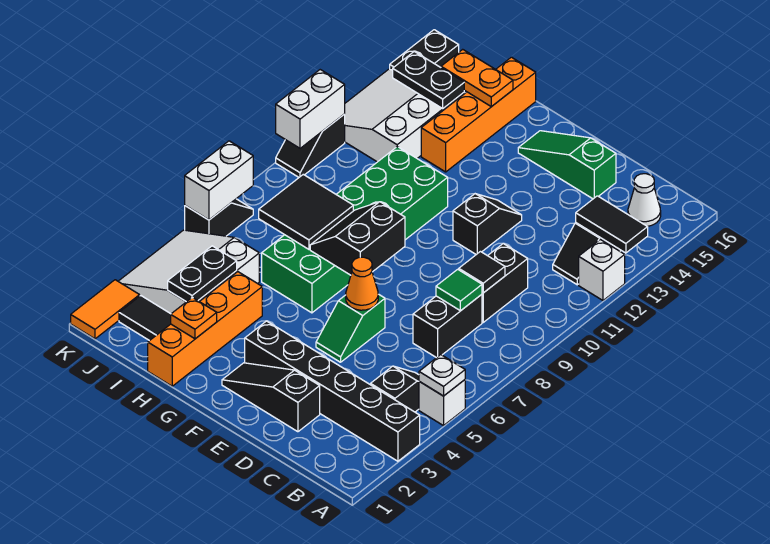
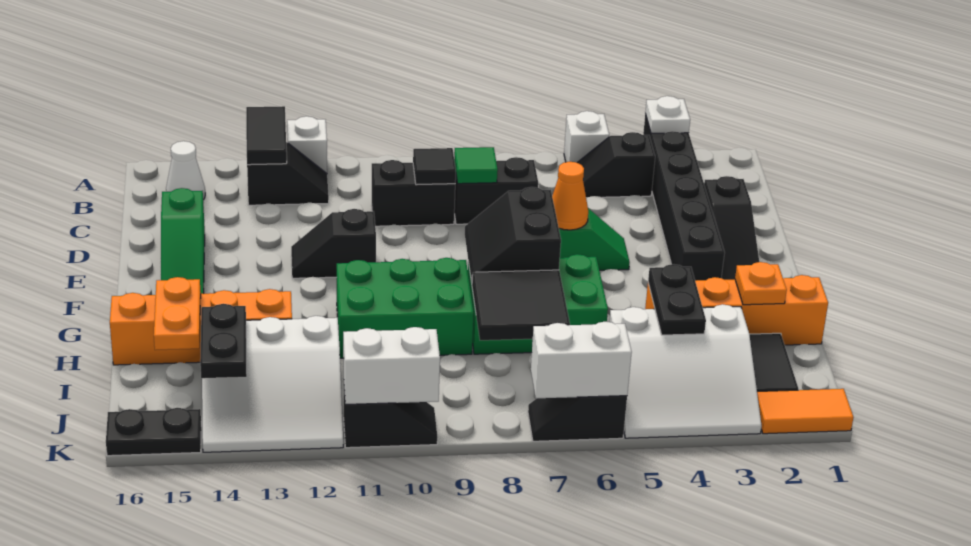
white 1x1 plate [419,355,465,396] -> white 1x1 plate moved to [645,96,690,133]
black 2x2 slope [310,202,405,275] -> black 2x2 slope turned to [465,187,561,283]
black 1x2 plate [168,246,237,302] -> black 1x2 plate turned to [648,264,706,335]

